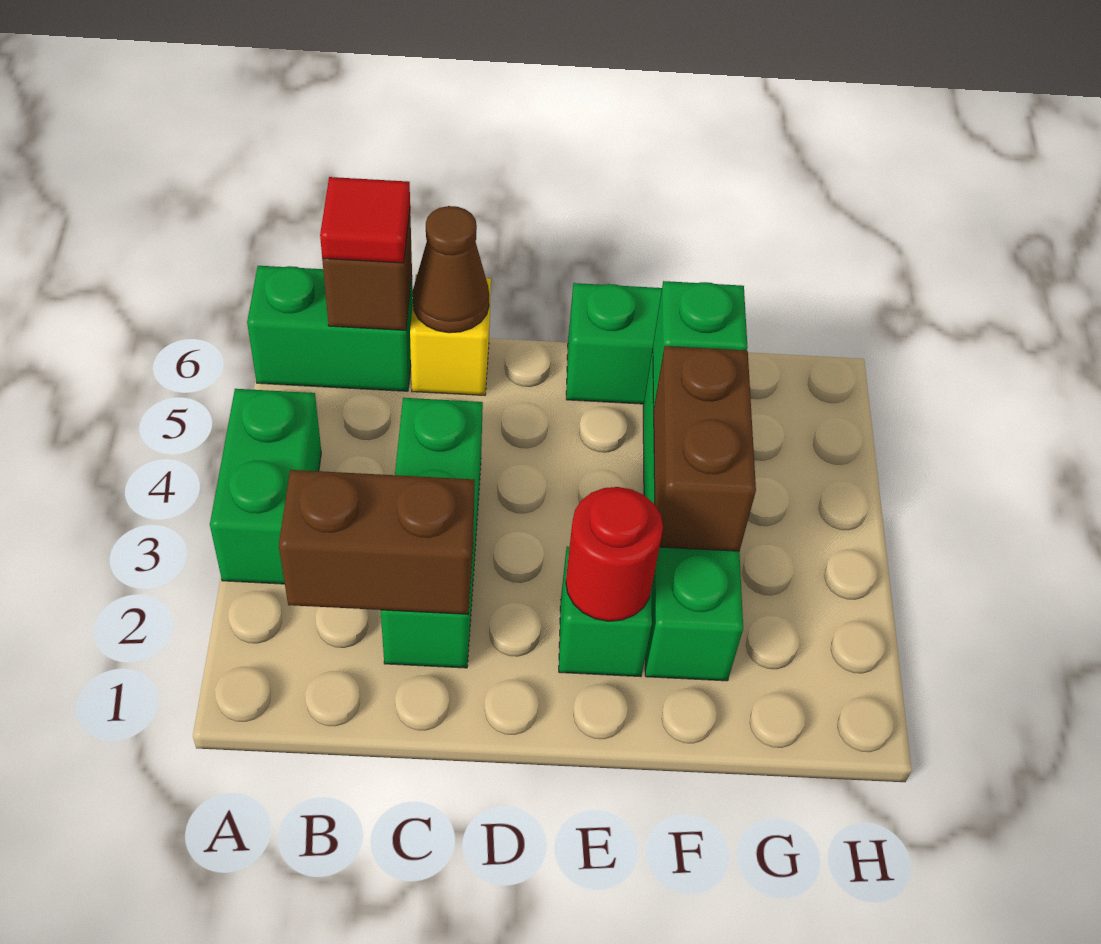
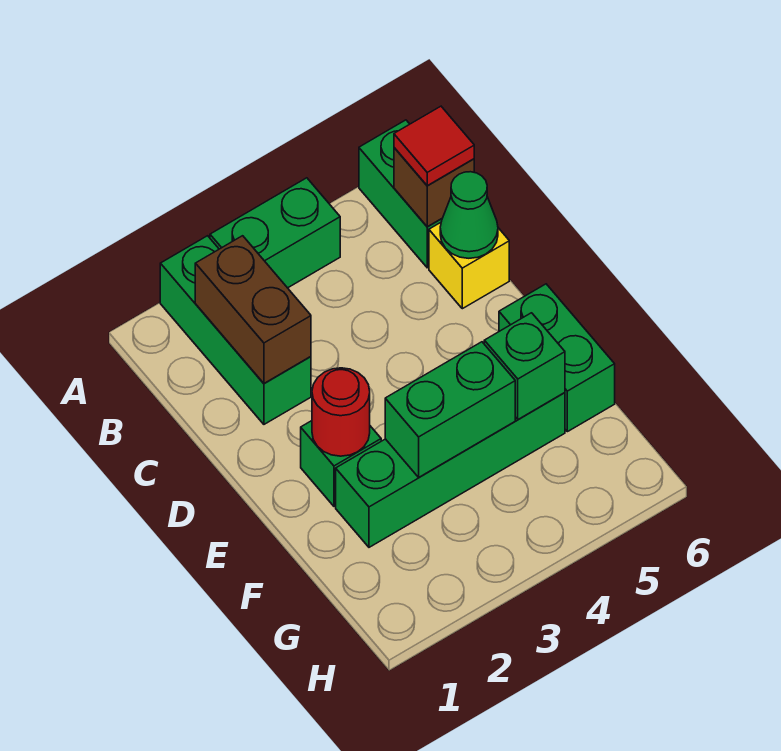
green 1x3 brick [381,398,483,668] -> green 1x3 brick turned to [160,236,311,424]
brown 1x1 cone [413,206,489,333] -> green 1x1 cone [440,172,498,258]
brown 1x2 brick [654,346,756,551] -> green 1x2 brick [385,342,515,477]

